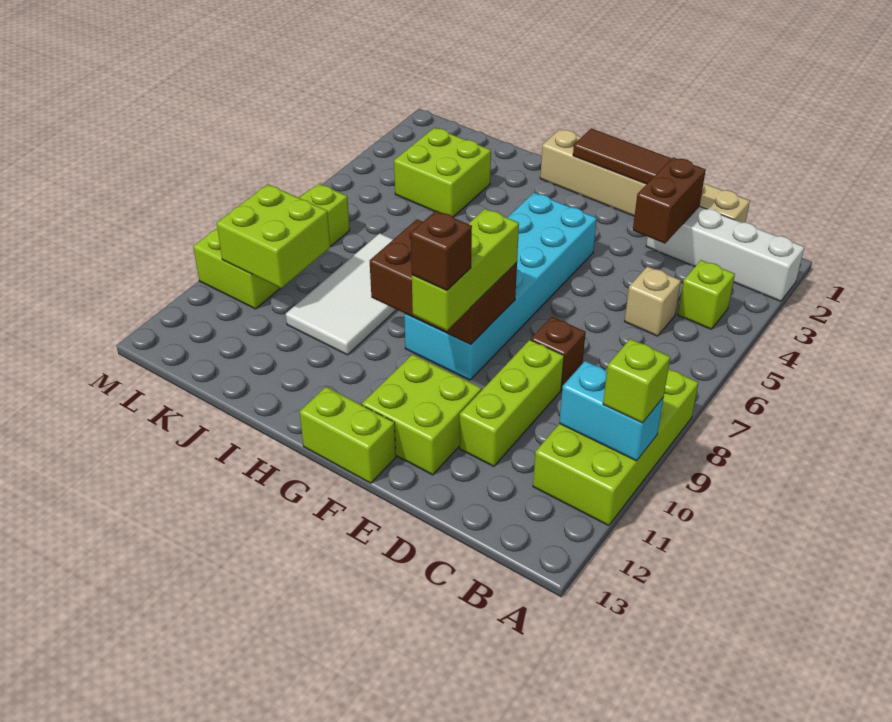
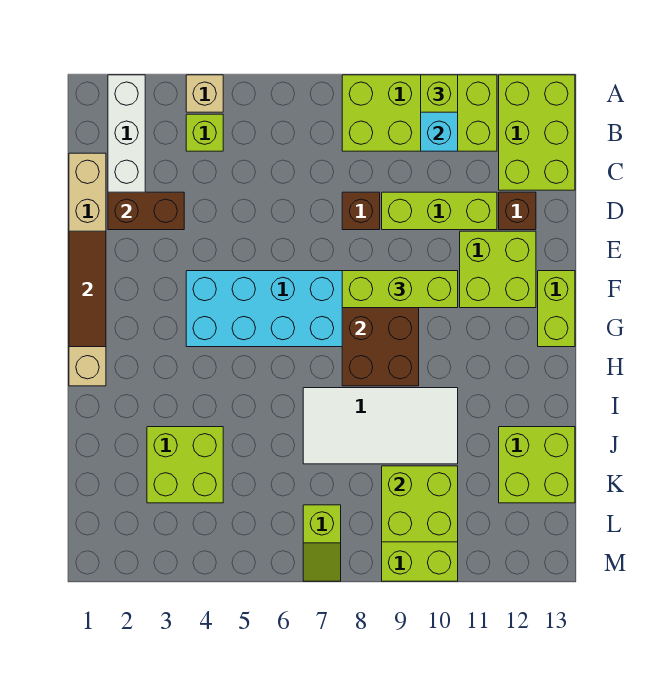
none -> lime 2x3 brick [499,75,575,190]
tan 1x1 brick [625,266,681,336] -> tan 1x1 brick moved to [186,75,223,112]
brown 1x1 brick [411,211,472,291] -> brown 1x1 brick moved to [499,192,536,230]
none -> lime 2x2 brick [499,427,575,503]

